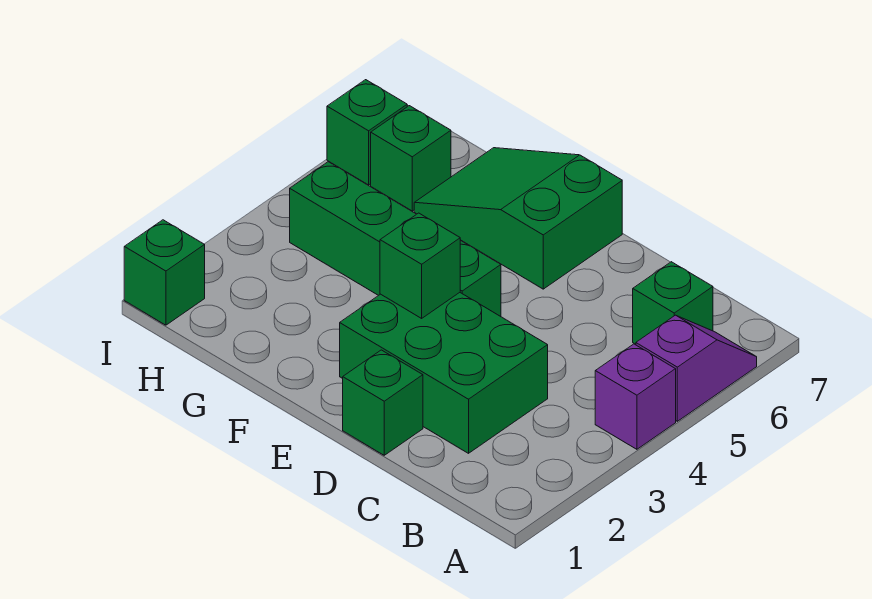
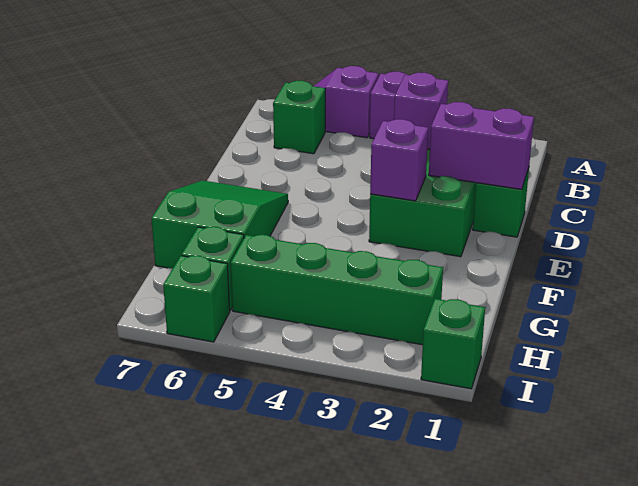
none -> purple 1x1 brick [394,73,448,149]
none -> purple 1x2 brick [429,102,534,189]
green 1x1 brick [380,213,460,318] -> purple 1x1 brick [370,119,428,201]
green 1x4 brick [290,162,501,317] -> green 1x4 brick turned to [231,235,443,345]
green 2x3 slope [414,148,622,289] -> green 2x3 slope turned to [151,180,288,268]

